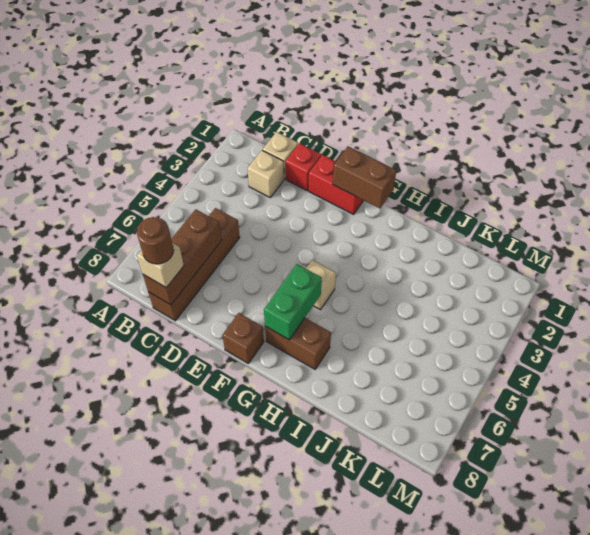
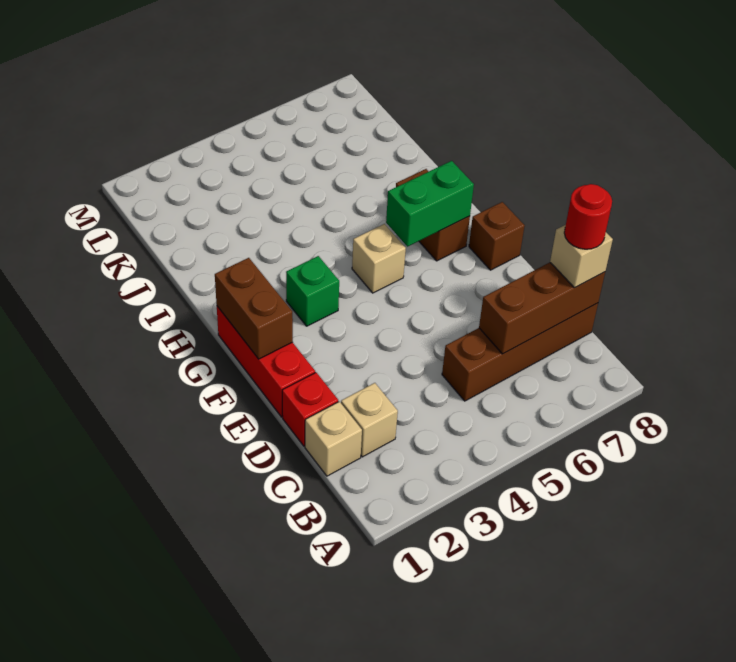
brown 1x1 round brick [137,217,173,264] -> red 1x1 round brick [564,184,612,249]
red 1x2 brick [308,155,364,214] -> red 1x3 brick [217,306,315,417]
none -> green 1x1 brick [286,256,339,326]

